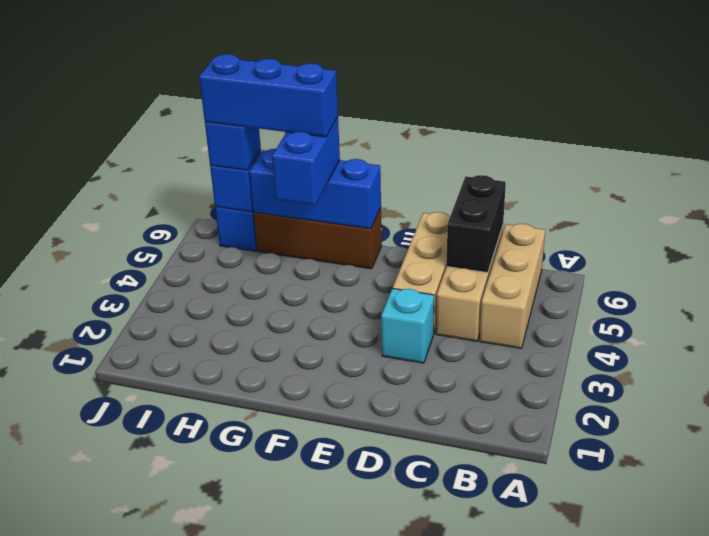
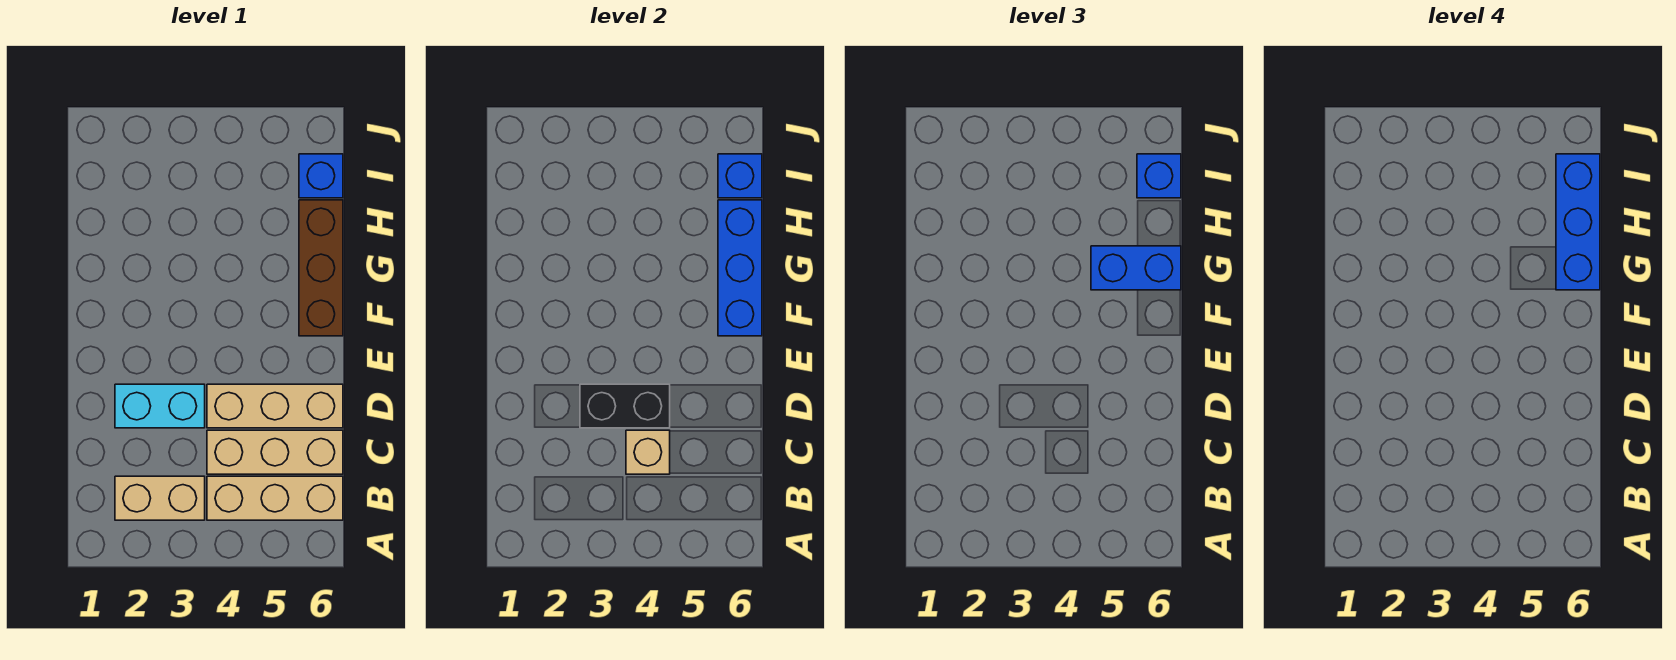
none -> tan 1x2 brick [115,476,205,520]
none -> tan 1x1 brick [626,430,670,474]
black 1x2 brick [446,175,506,273] -> black 1x2 brick moved to [580,384,670,428]
cyan 1x1 brick [381,288,434,363] -> cyan 1x2 brick [115,384,205,428]

